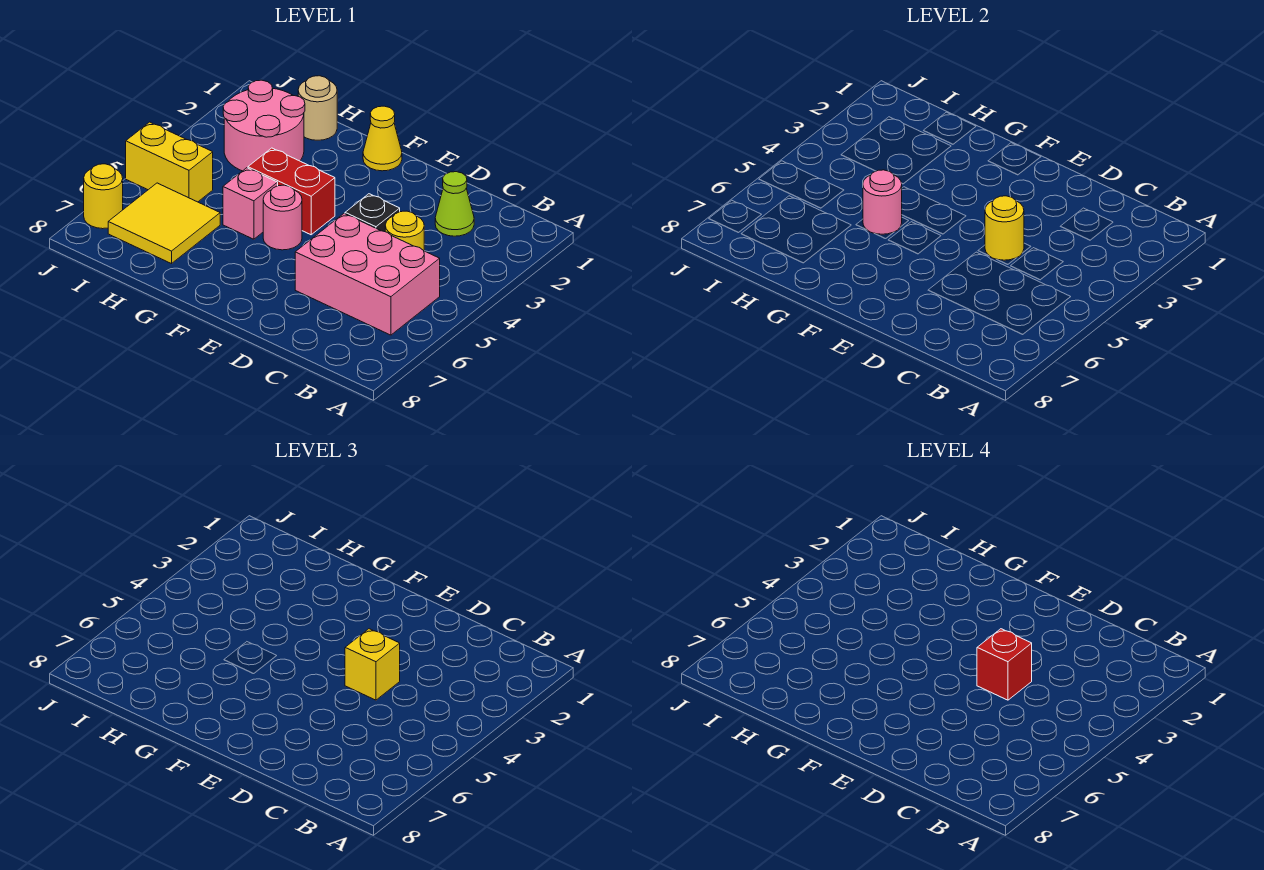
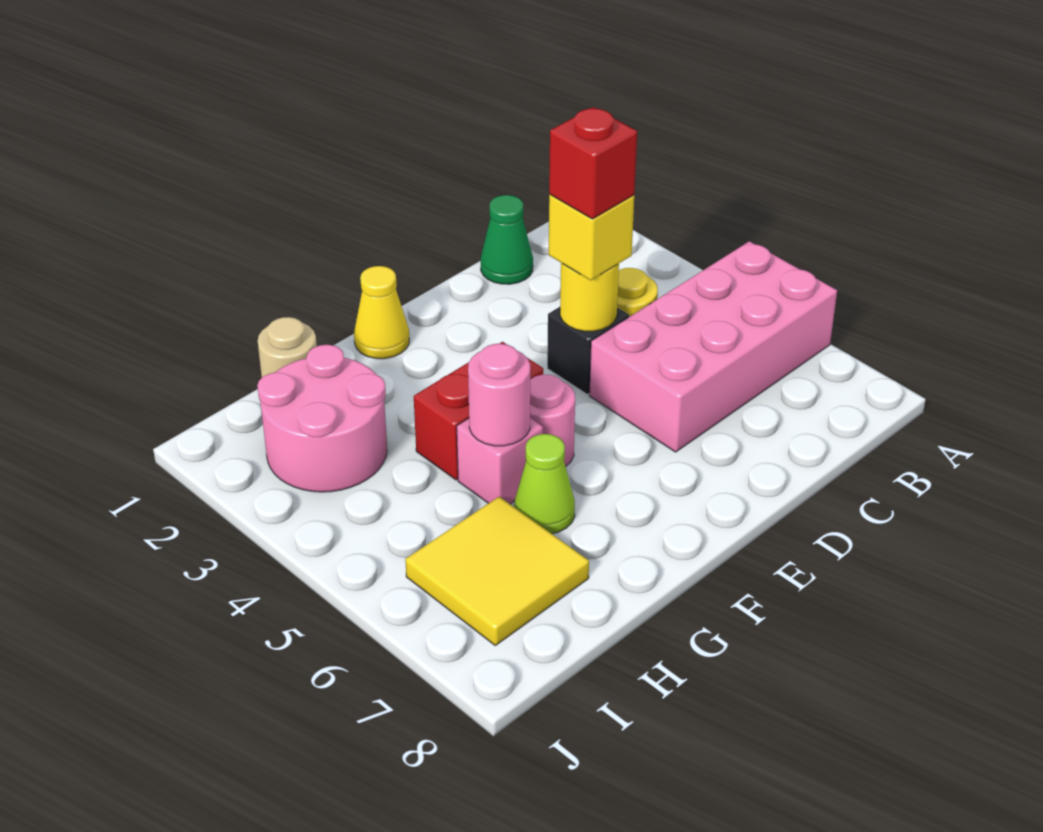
pink 2x3 brick [295,214,440,335] -> pink 2x4 brick [589,241,837,452]
none -> green 1x1 cone [481,195,533,284]
lime 1x1 cone [435,172,474,236] -> lime 1x1 cone moved to [514,434,575,534]
yellow 1x2 brick [126,122,213,202] -> none
yellow 1x1 round brick [84,164,123,229] -> none

